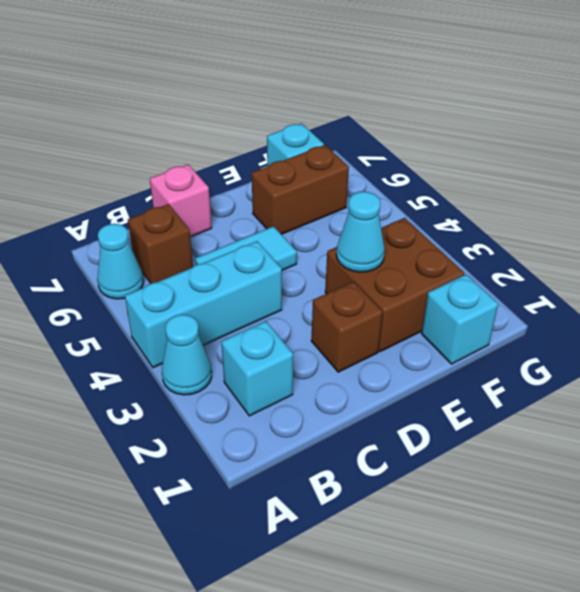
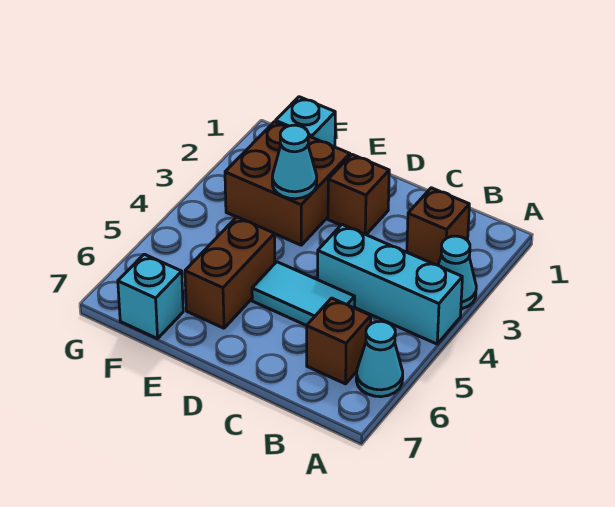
cyan 1x1 brick [221,321,293,416] -> brown 1x1 brick [407,188,469,265]
pink 1x1 brick [150,165,212,237] -> none
brown 1x2 brick [252,145,349,234] -> brown 1x2 brick turned to [185,217,275,328]

